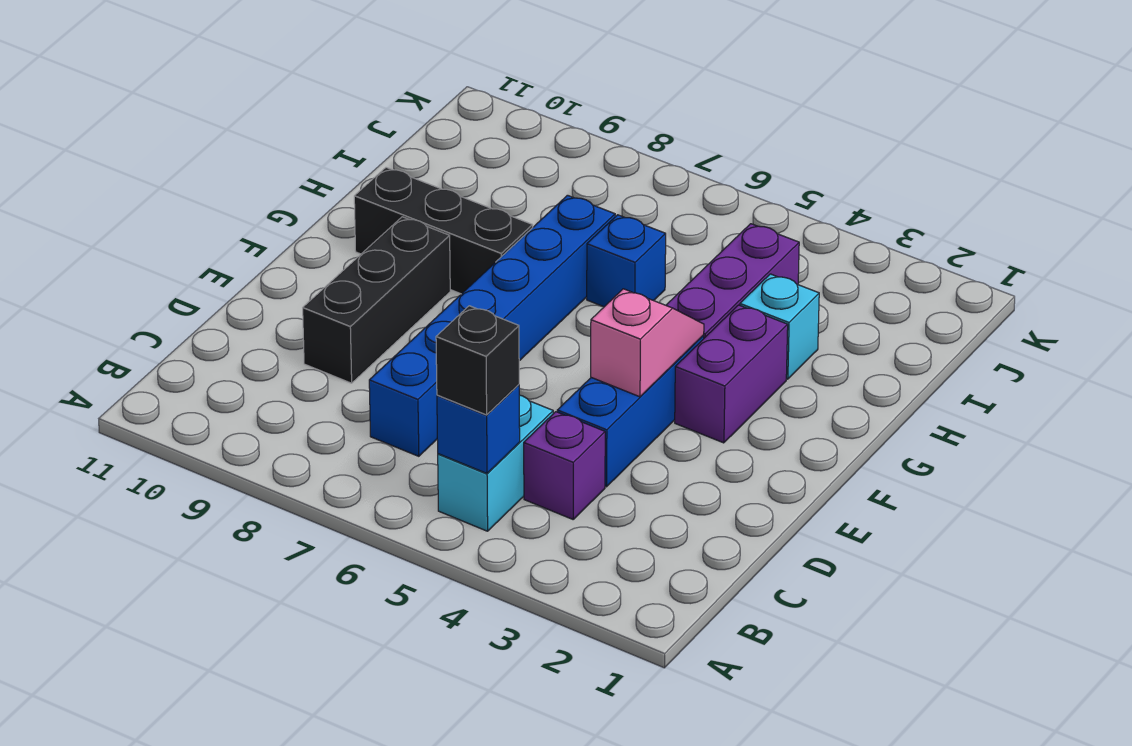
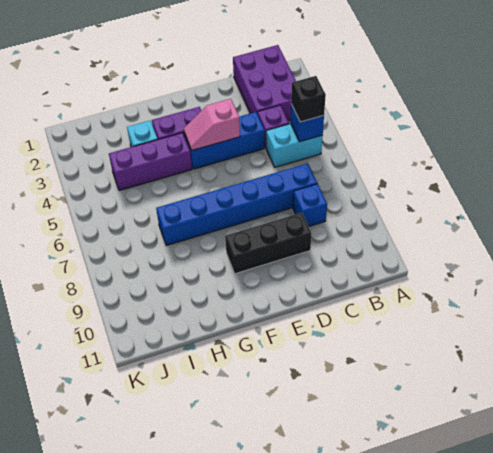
none -> purple 2x3 brick [233,45,296,121]
black 1x3 brick [354,167,533,294] -> none
blue 1x1 brick [587,215,666,307] -> blue 1x1 brick moved to [293,184,327,227]

